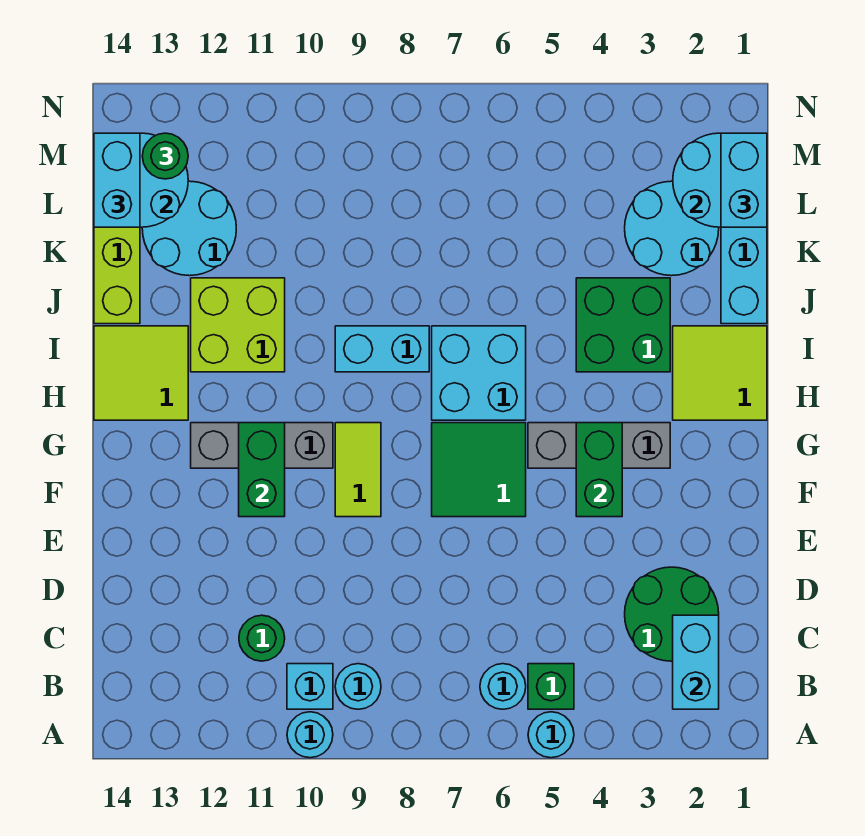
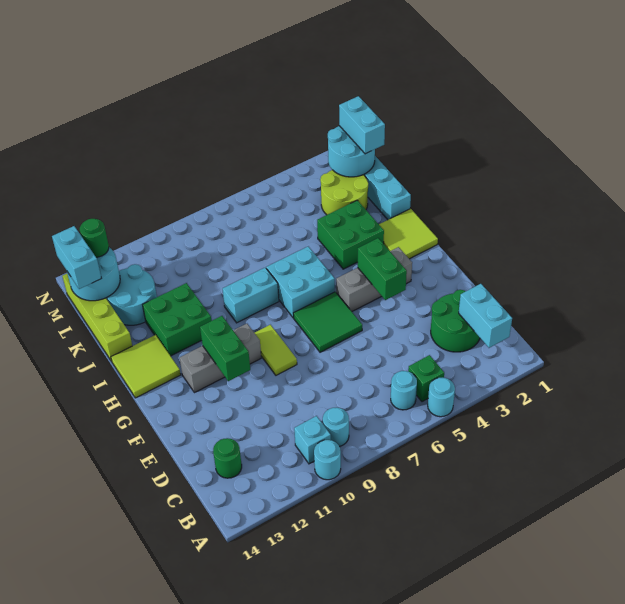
green 1x1 round brick [239,615,285,661] -> green 1x1 round brick moved to [213,438,242,478]
lime 2x2 brick [191,278,285,372] -> green 2x2 brick [142,283,212,356]
cyan 2x2 round brick [625,181,719,276] -> lime 2x2 round brick [320,170,368,215]

